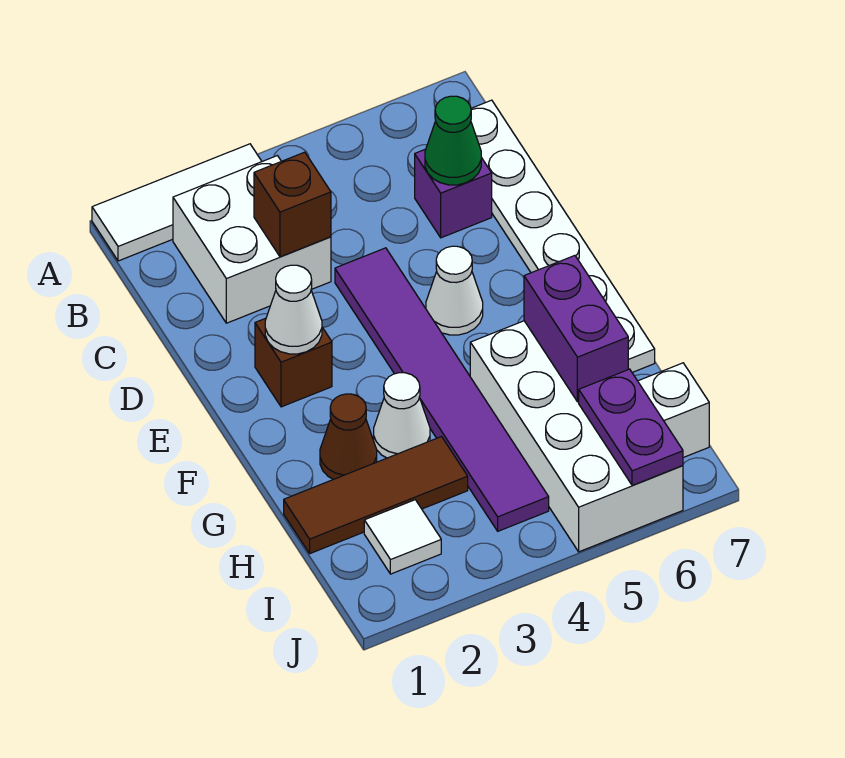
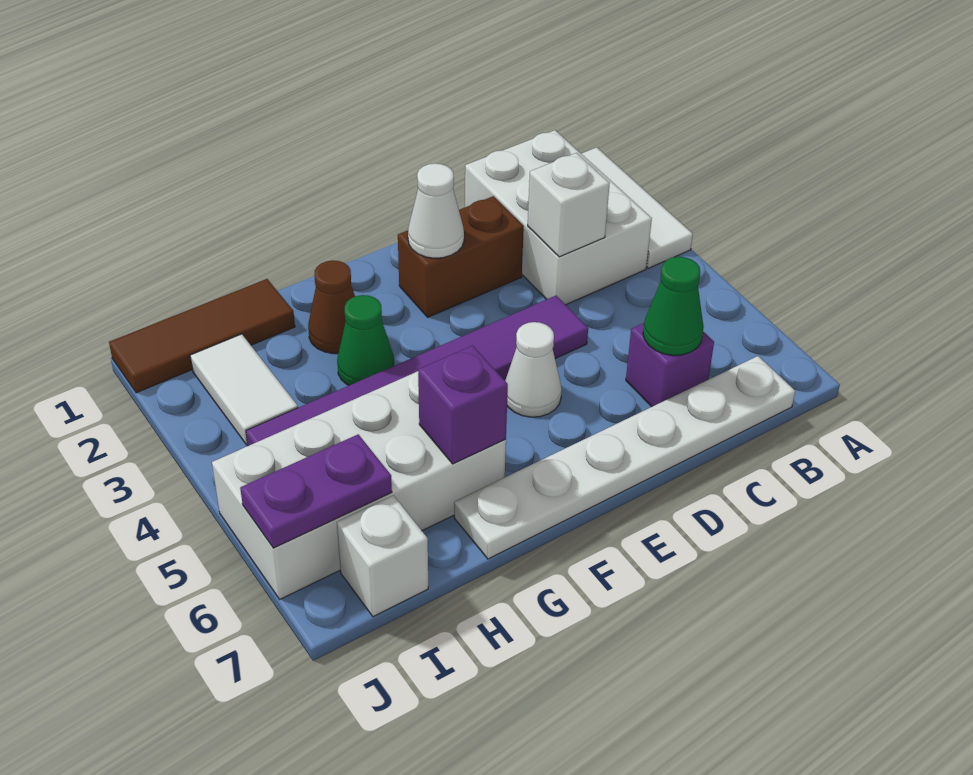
white 2x2 brick [173,156,331,323] -> white 2x3 brick [465,130,652,305]
brown 1x1 brick [254,152,331,257] -> white 1x1 brick [528,153,610,257]
brown 1x1 brick [255,318,332,407] -> brown 1x2 brick [398,196,524,317]
white 1x1 cone [374,373,430,458] -> green 1x1 cone [337,295,394,386]
purple 1x2 brick [524,256,628,402] -> purple 1x1 brick [418,346,508,464]
brown 1x3 tile [284,437,468,553] -> brown 1x3 tile turned to [109,279,295,393]
white 1x1 tile [364,500,441,574] -> white 1x2 tile [190,334,298,445]

